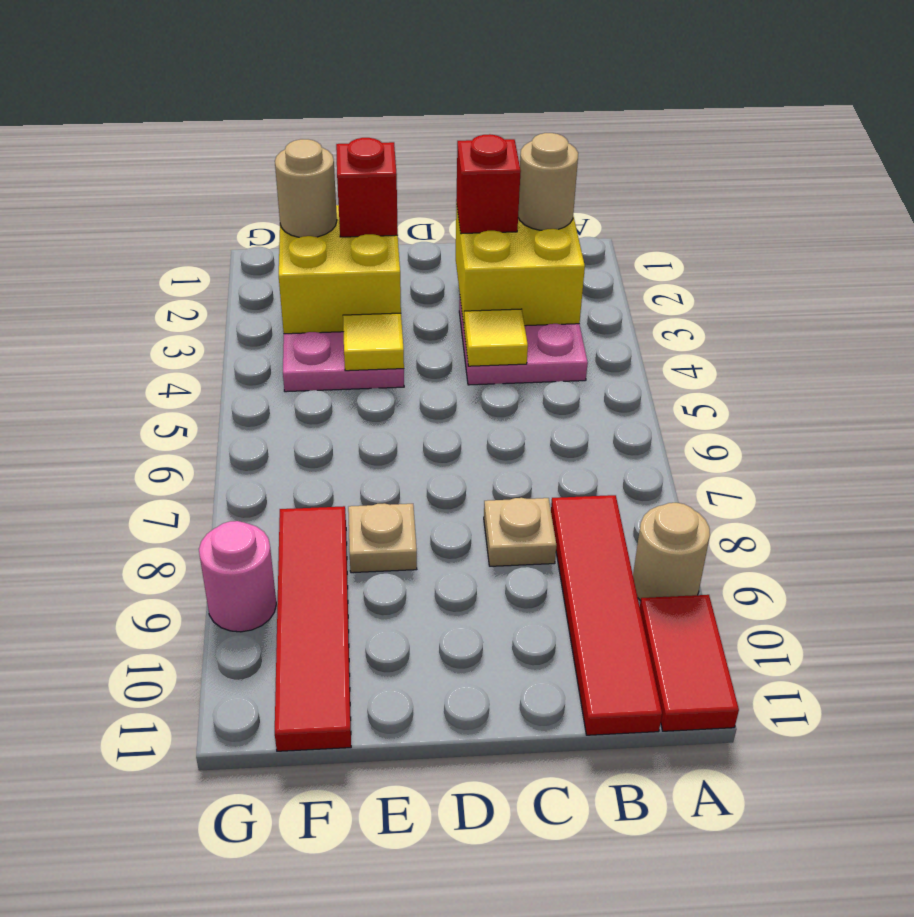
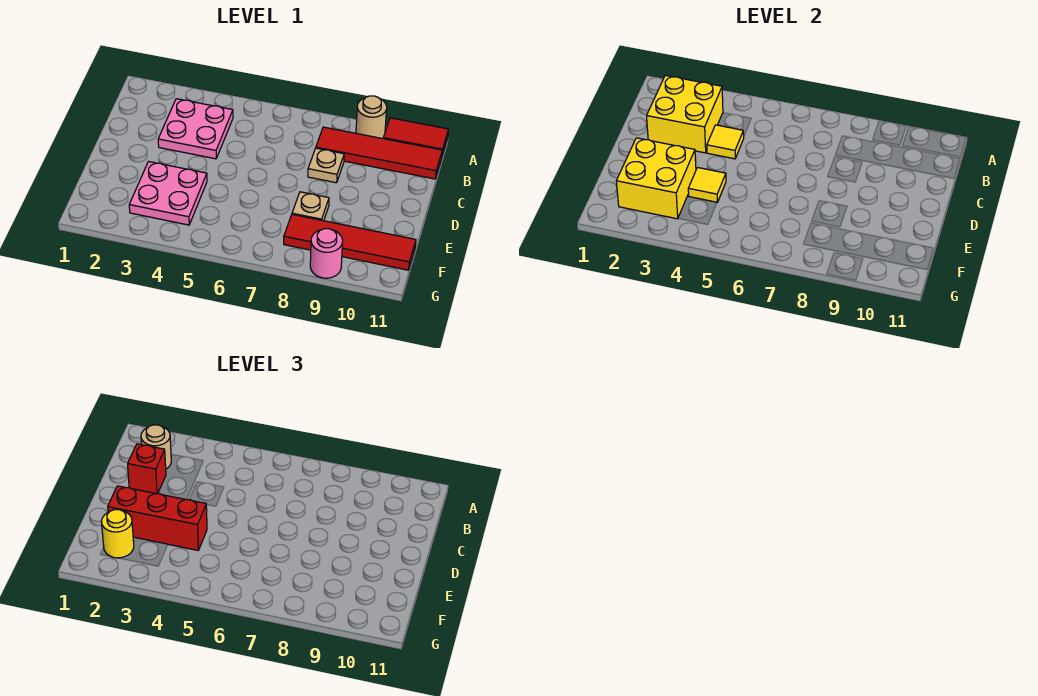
red 1x1 brick [336,138,398,237] -> red 1x3 brick [108,486,207,550]
tan 1x1 round brick [275,139,337,237] -> yellow 1x1 round brick [101,510,134,558]

